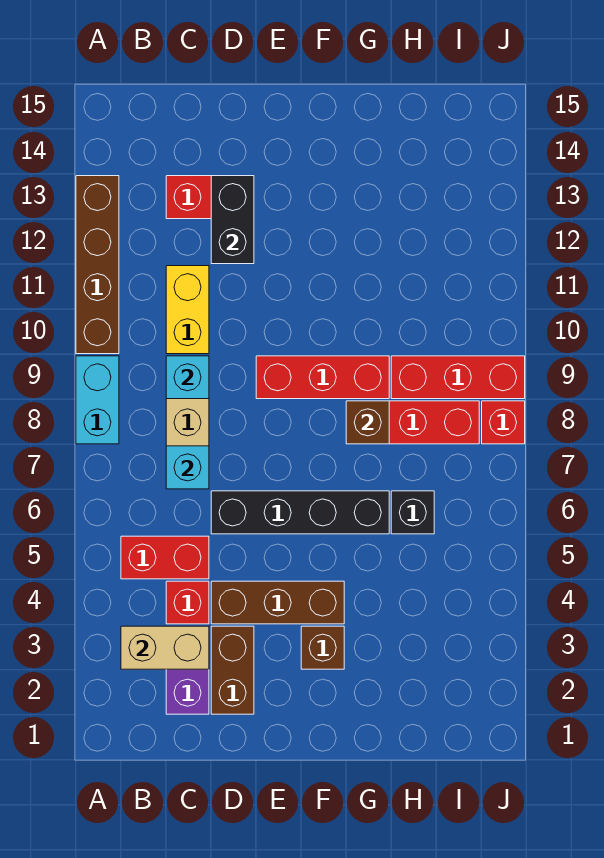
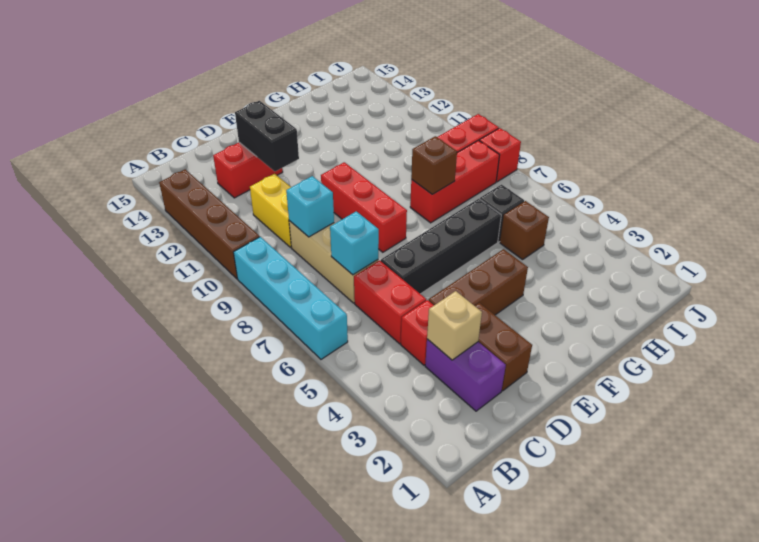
cyan 1x2 brick [76,356,119,444] -> cyan 1x4 brick [234,237,348,359]
tan 1x2 brick [121,626,209,669] -> tan 1x1 brick [427,291,482,360]
red 1x2 brick [121,536,209,579] -> red 1x2 brick turned to [354,260,426,344]
red 1x3 brick [256,356,389,399] -> red 1x3 brick turned to [321,162,407,252]
brown 1x1 brick [301,626,344,669] -> brown 1x1 brick moved to [500,201,549,260]

